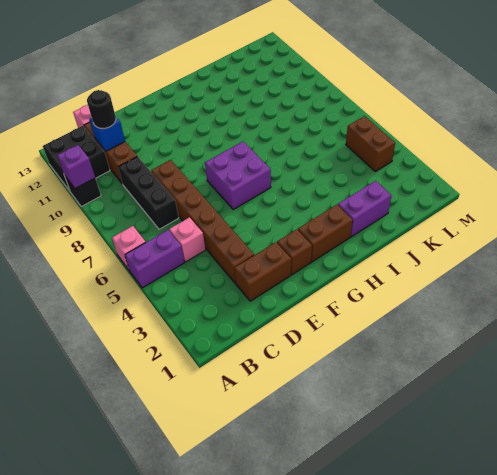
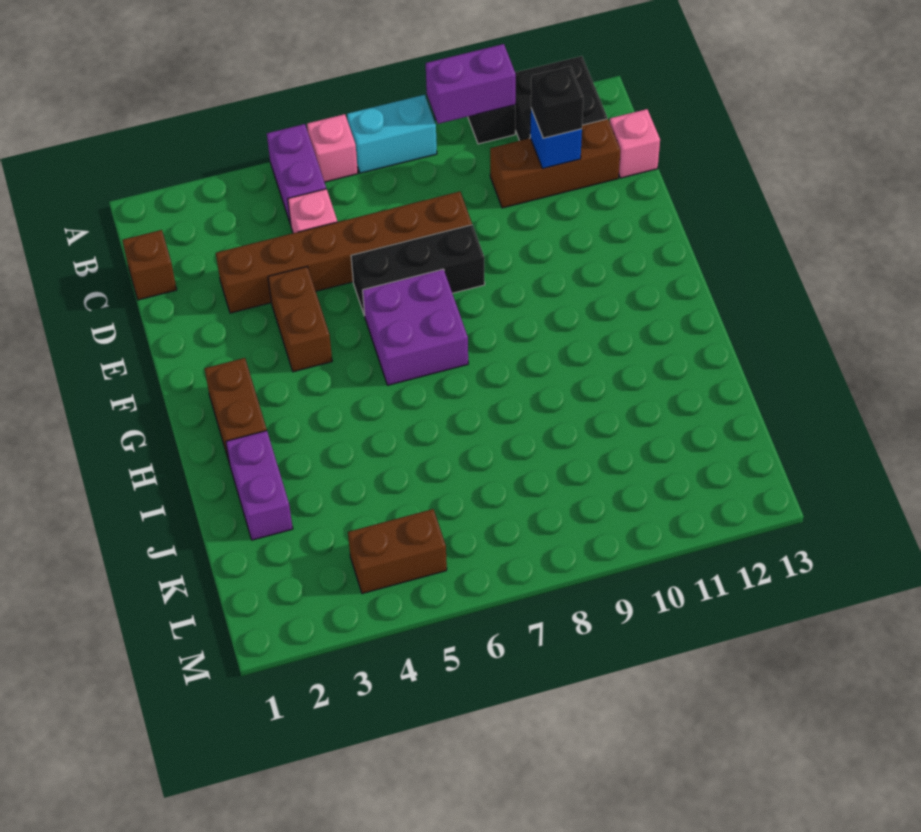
none -> cyan 1x2 brick [347,95,437,173]
purple 1x1 brick [57,145,95,188] -> purple 1x2 brick [426,44,516,124]
black 1x3 brick [118,156,179,229] -> black 1x3 brick moved to [351,225,485,316]
black 1x1 round brick [87,90,116,128] -> black 1x1 brick [531,66,583,138]
brown 1x2 brick [234,242,291,301] -> brown 1x2 brick moved to [268,267,332,372]
brown 1x1 brick [277,229,312,275] -> brown 1x1 brick moved to [122,230,177,300]

